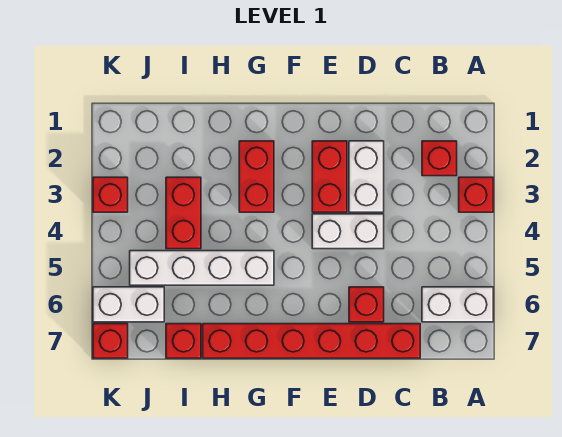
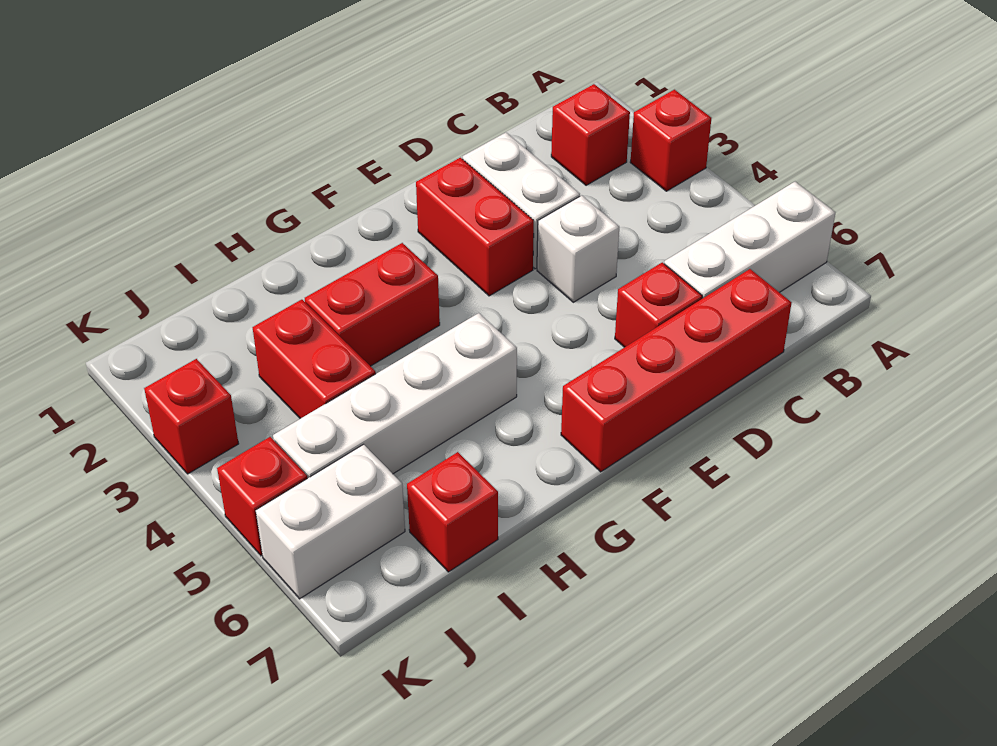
white 1x2 brick [422,287,493,322] -> white 1x3 brick [664,182,835,299]
red 1x6 brick [203,324,420,358] -> red 1x4 brick [561,269,791,472]
white 1x2 brick [312,214,384,249] -> white 1x1 brick [537,195,619,302]
red 1x2 brick [239,141,274,212] -> red 1x2 brick turned to [305,243,440,366]
red 1x1 brick [93,324,128,358] -> red 1x1 brick moved to [217,437,307,556]

